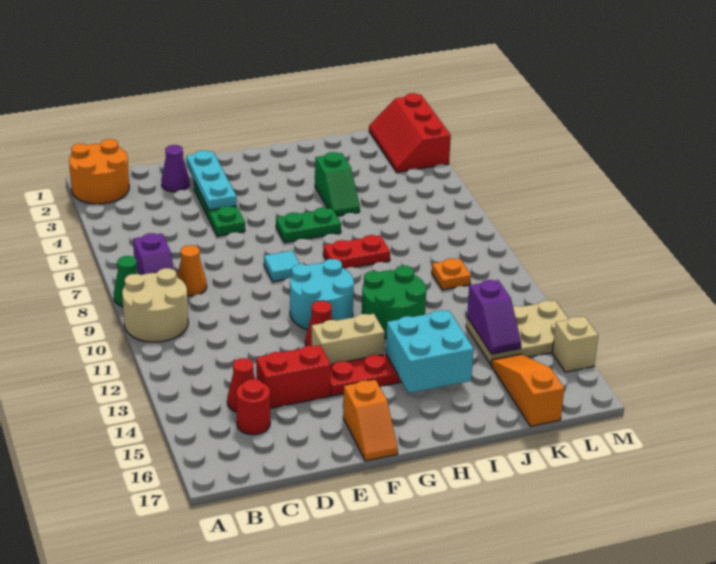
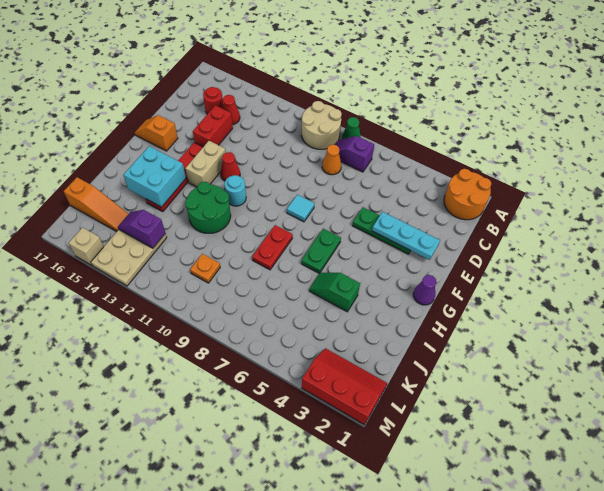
purple 1x1 cone [161,145,189,192] -> purple 1x1 cone moved to [413,275,436,305]
cyan 2x2 round brick [290,259,354,330] -> cyan 1x1 round brick [224,175,246,206]

